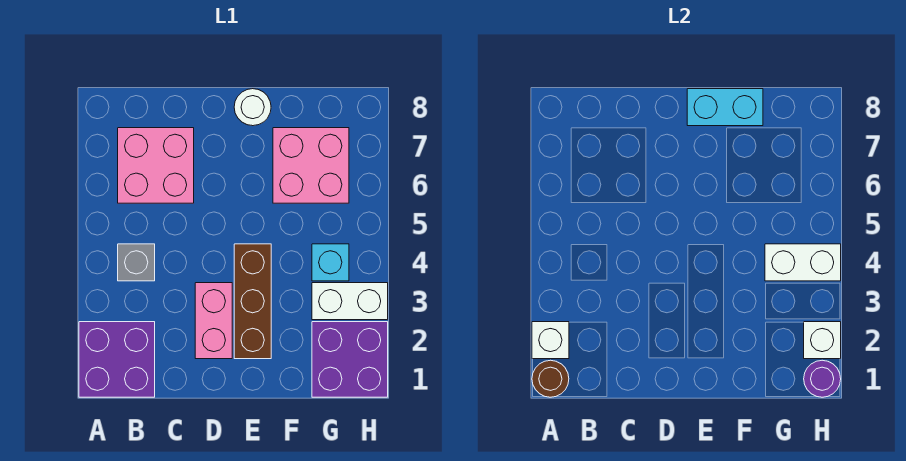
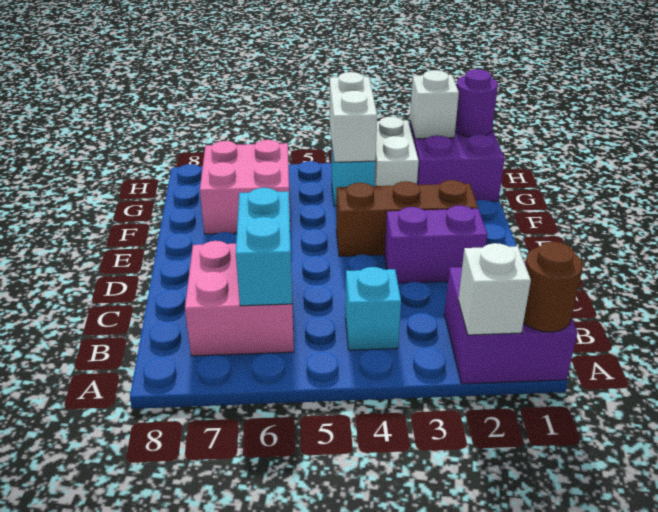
grey 1x1 brick [118,244,155,281] -> cyan 1x1 brick [345,267,401,350]
pink 1x2 brick [195,283,232,359] -> purple 1x2 brick [385,205,487,283]
white 1x1 round brick [234,89,271,126] -> none
cyan 1x2 brick [687,89,763,126] -> cyan 1x2 brick moved to [236,188,292,306]

